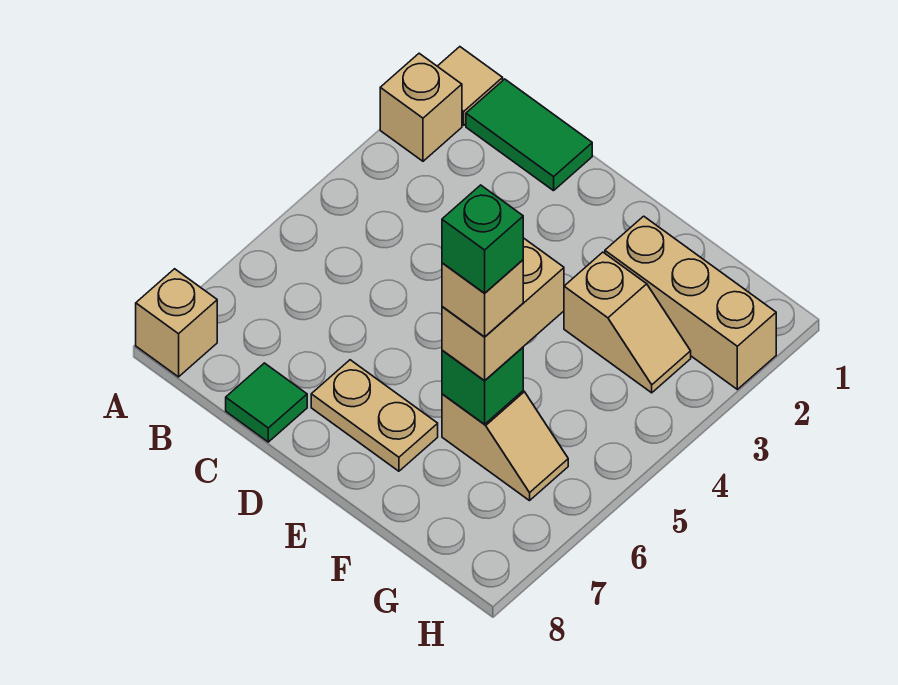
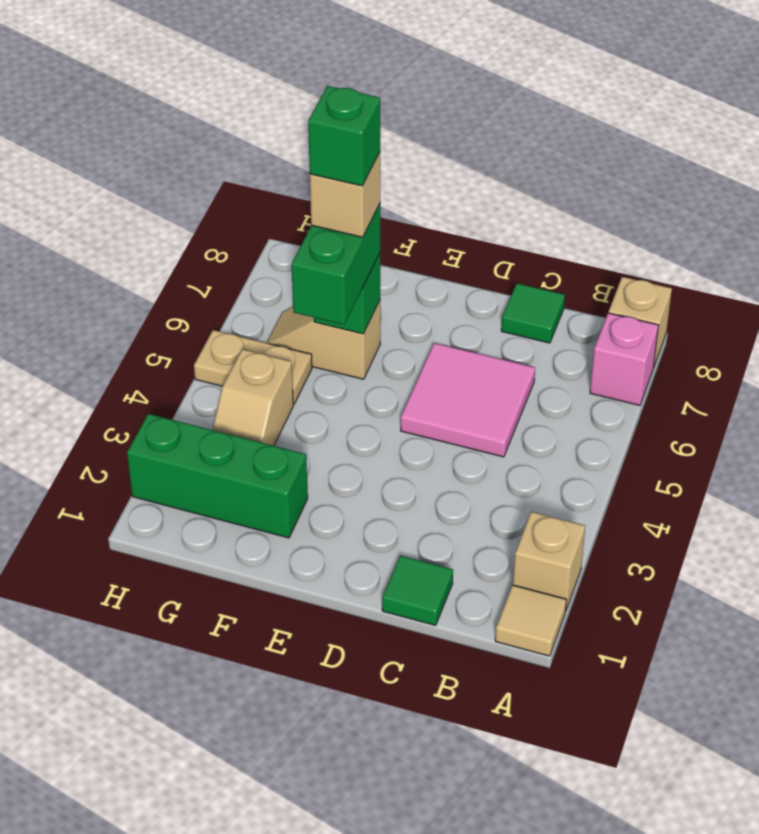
none -> pink 1x1 brick [590,313,658,405]
green 1x2 tile [466,79,592,191] -> green 1x1 tile [382,556,453,625]
none -> pink 2x2 tile [401,343,535,457]
tan 1x2 plate [311,360,438,471] -> tan 1x2 plate moved to [194,330,312,404]
tan 1x3 brick [605,216,776,389] -> green 1x3 brick [127,414,308,538]
tan 1x2 slope [564,252,691,393] -> tan 1x2 slope turned to [212,349,293,446]
tan 1x2 brick [442,238,564,380] -> green 1x2 brick [292,204,380,325]

